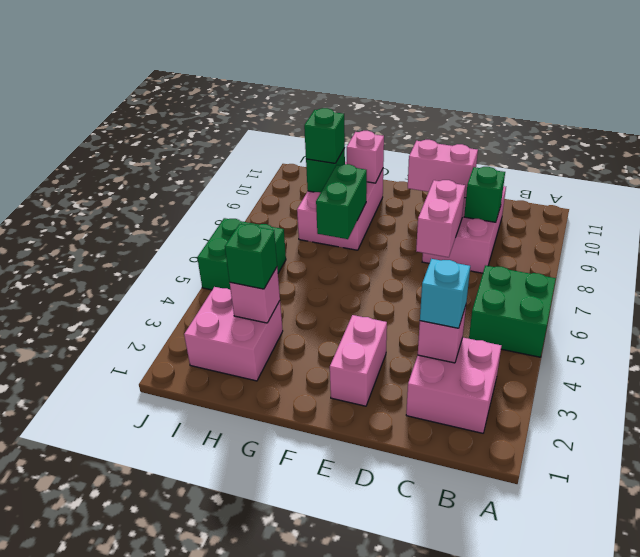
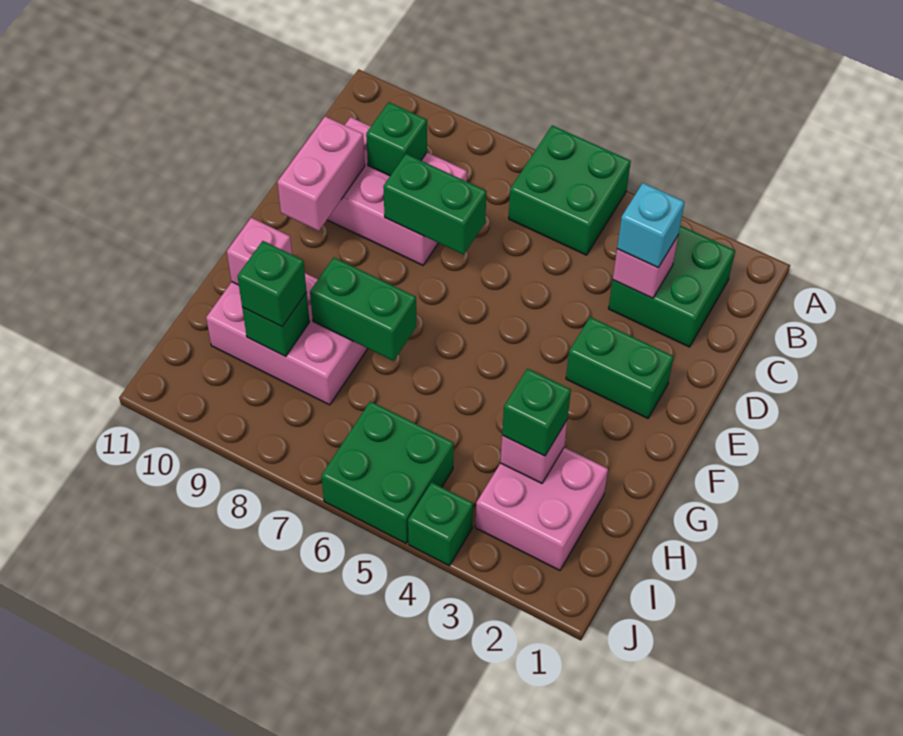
pink 2x2 brick [406,337,501,433] -> green 2x2 brick [609,226,735,347]
pink 1x2 brick [416,180,465,257] -> green 1x2 brick [383,154,487,255]
pink 1x2 brick [330,315,387,406] -> green 1x2 brick [566,317,674,418]
none -> green 1x1 brick [408,482,473,566]

